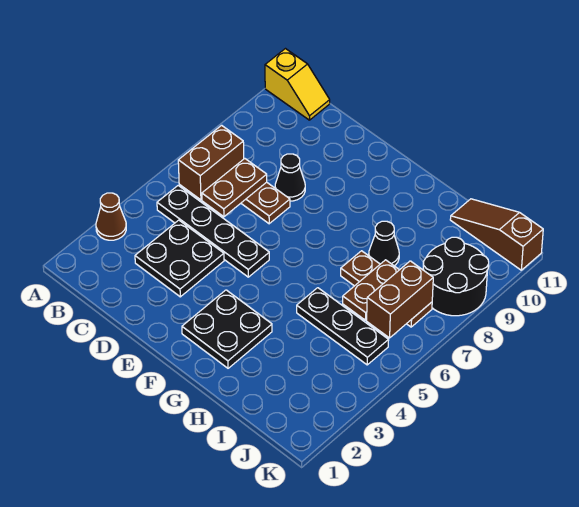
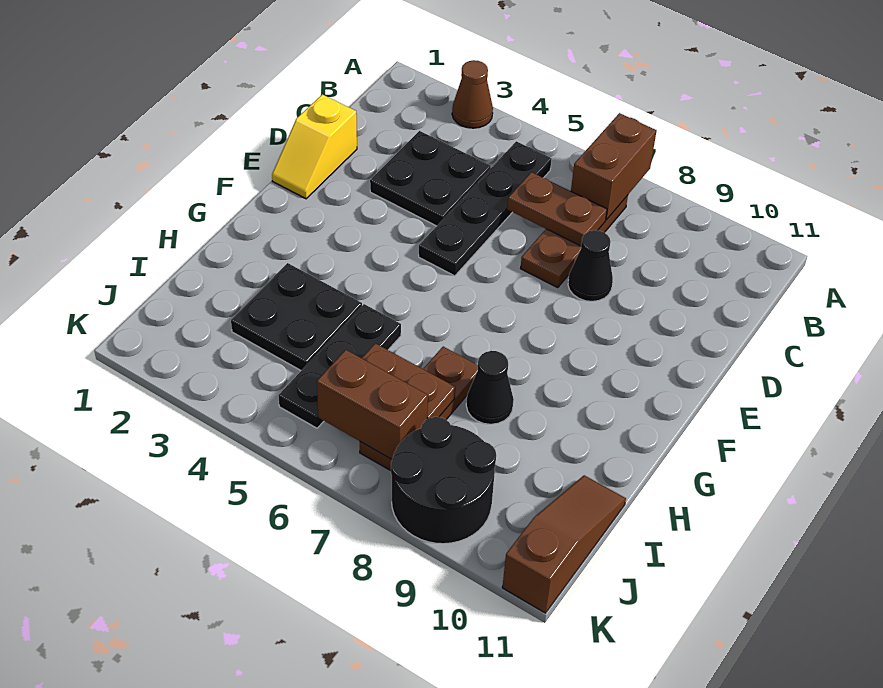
yellow 1x2 slope [265,49,330,120] -> yellow 1x2 slope moved to [272,94,357,199]
brown 1x2 brick [178,125,244,200] -> brown 1x2 brick turned to [571,113,656,220]
black 2x2 plate [182,290,272,368] -> black 2x2 plate moved to [231,263,362,370]

